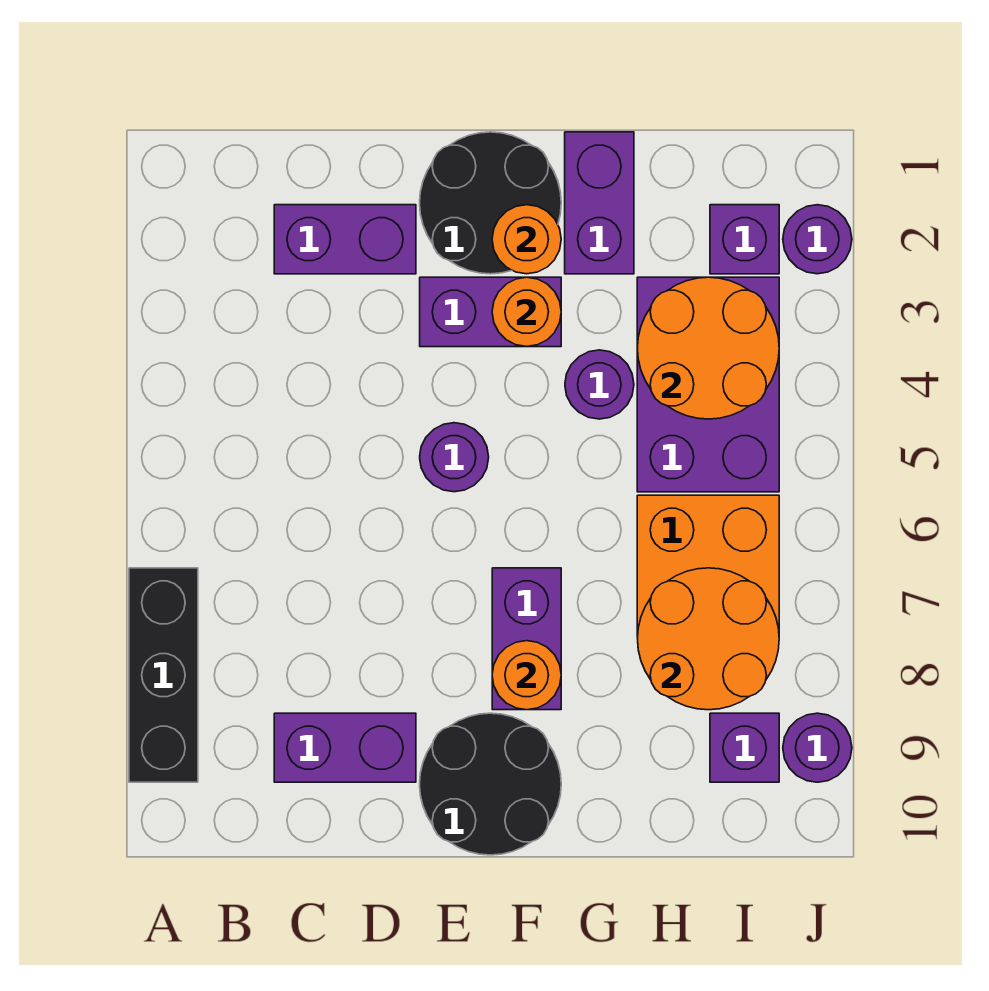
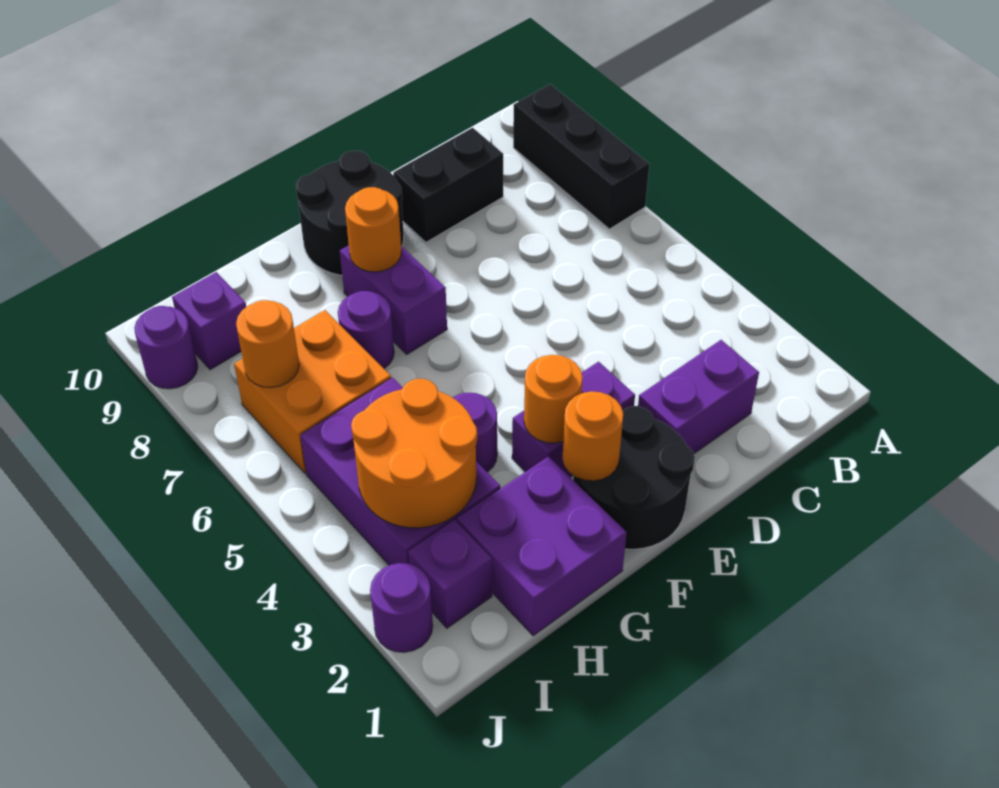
purple 1x2 brick [274,713,416,782] -> black 1x2 brick [393,128,503,242]
purple 1x1 round brick [420,423,489,492] -> purple 1x1 round brick moved to [338,291,394,368]
purple 1x2 brick [565,132,634,274] -> purple 2x2 brick [457,456,627,636]
orange 2x2 round brick [638,568,779,710] -> orange 1x1 round brick [236,300,299,387]

